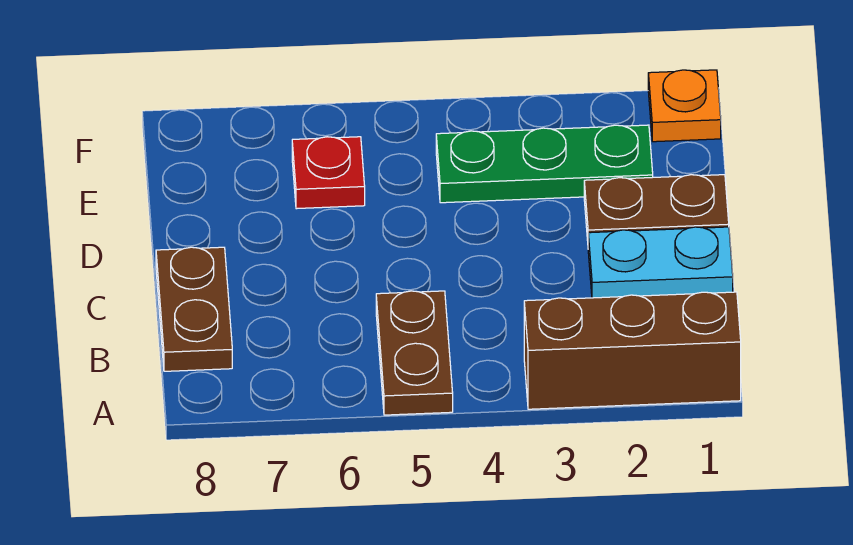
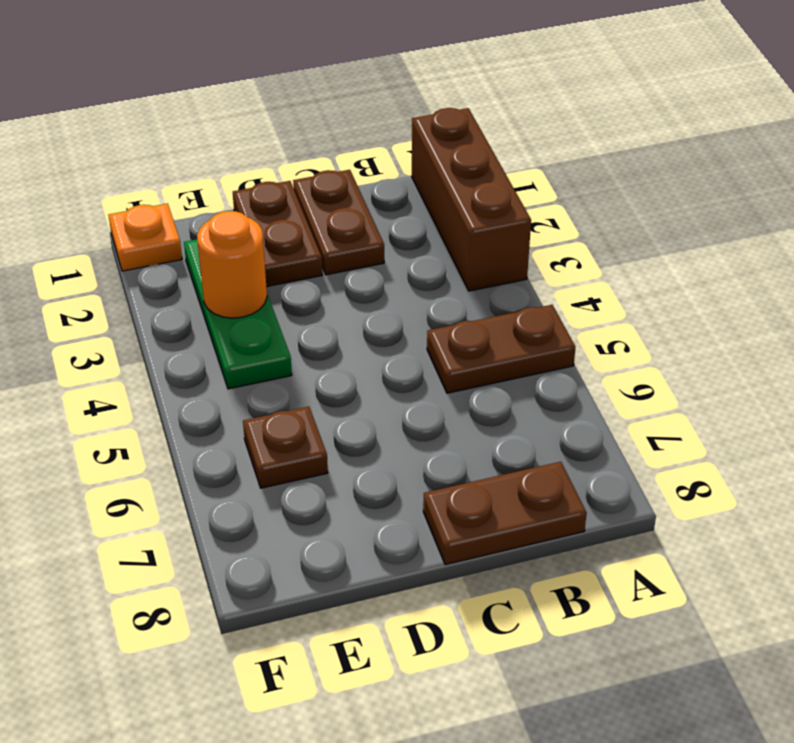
cyan 1x2 plate [588,227,733,298] -> brown 1x2 plate [293,170,384,275]
none -> orange 1x1 round brick [197,211,267,318]
red 1x1 plate [292,137,365,209] -> brown 1x1 plate [243,406,328,488]

